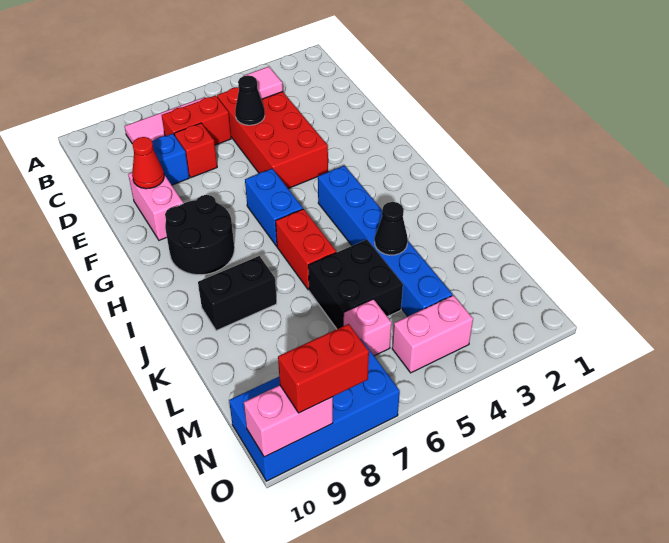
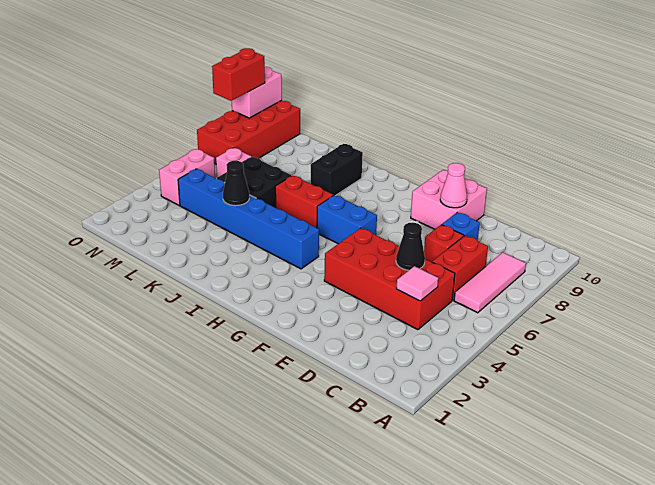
pink 1x2 brick [128,173,183,240] -> pink 2x2 brick [411,170,487,229]
red 1x1 cone [132,137,164,189] -> pink 1x1 cone [440,163,467,208]
black 2x2 round brick [165,195,234,275] -> none
blue 2x4 brick [229,339,400,481] -> red 2x4 brick [197,100,300,164]

